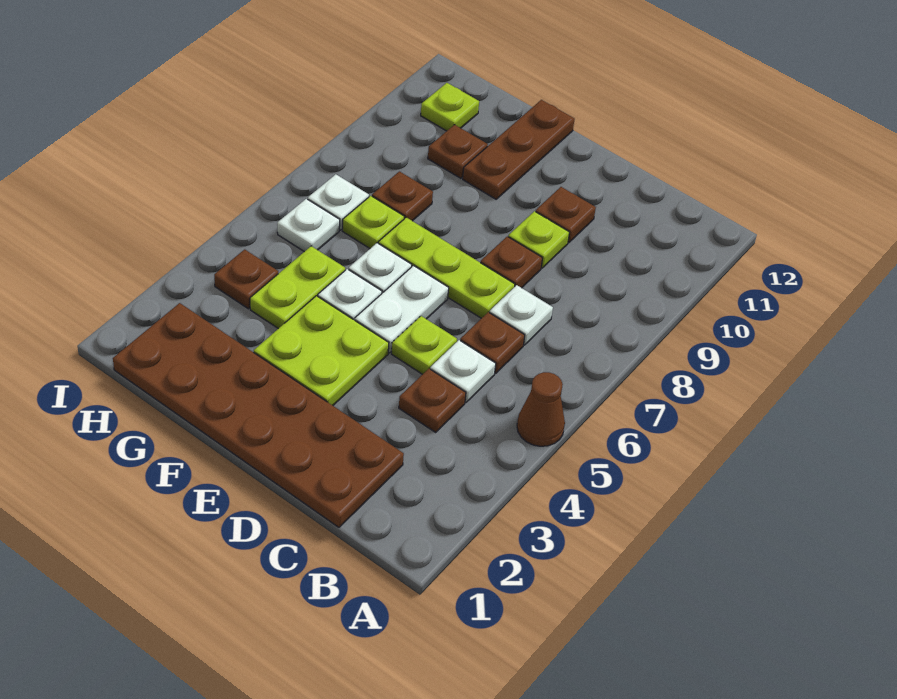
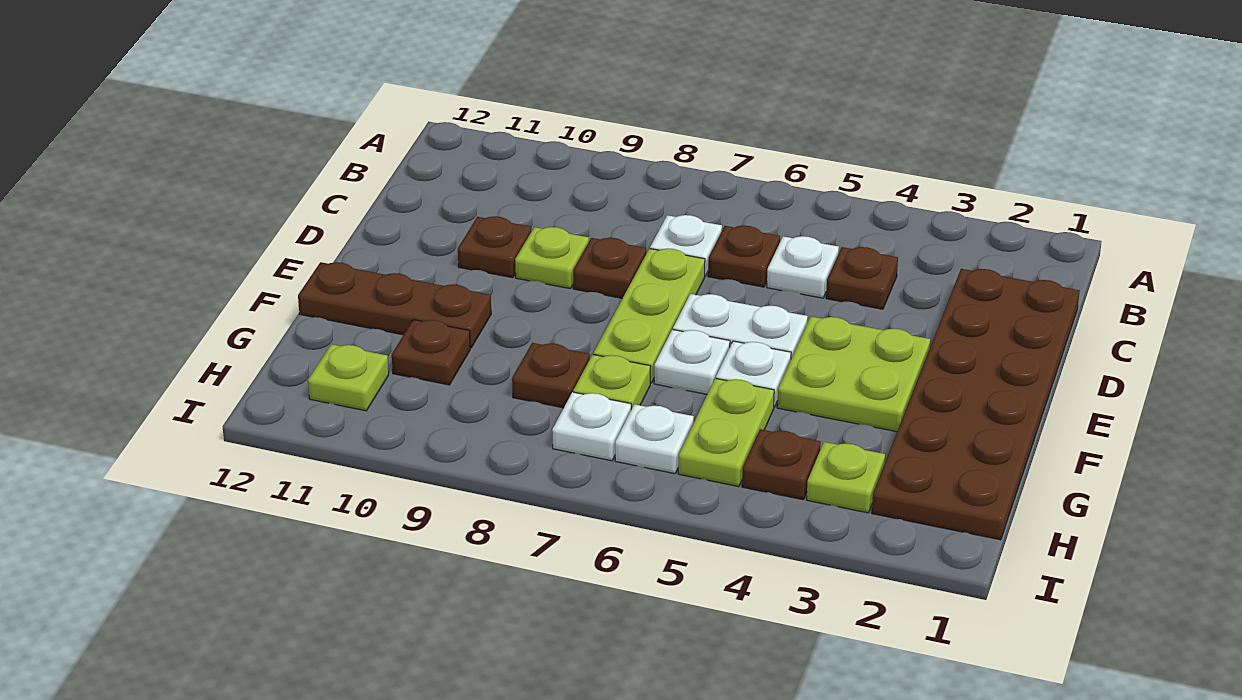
brown 1x1 cone [517,372,565,446] -> none
lime 1x1 plate [392,316,457,374] -> lime 1x1 plate moved to [807,442,885,513]
lime 1x2 plate [250,246,345,329] -> lime 1x2 plate turned to [678,378,774,487]

